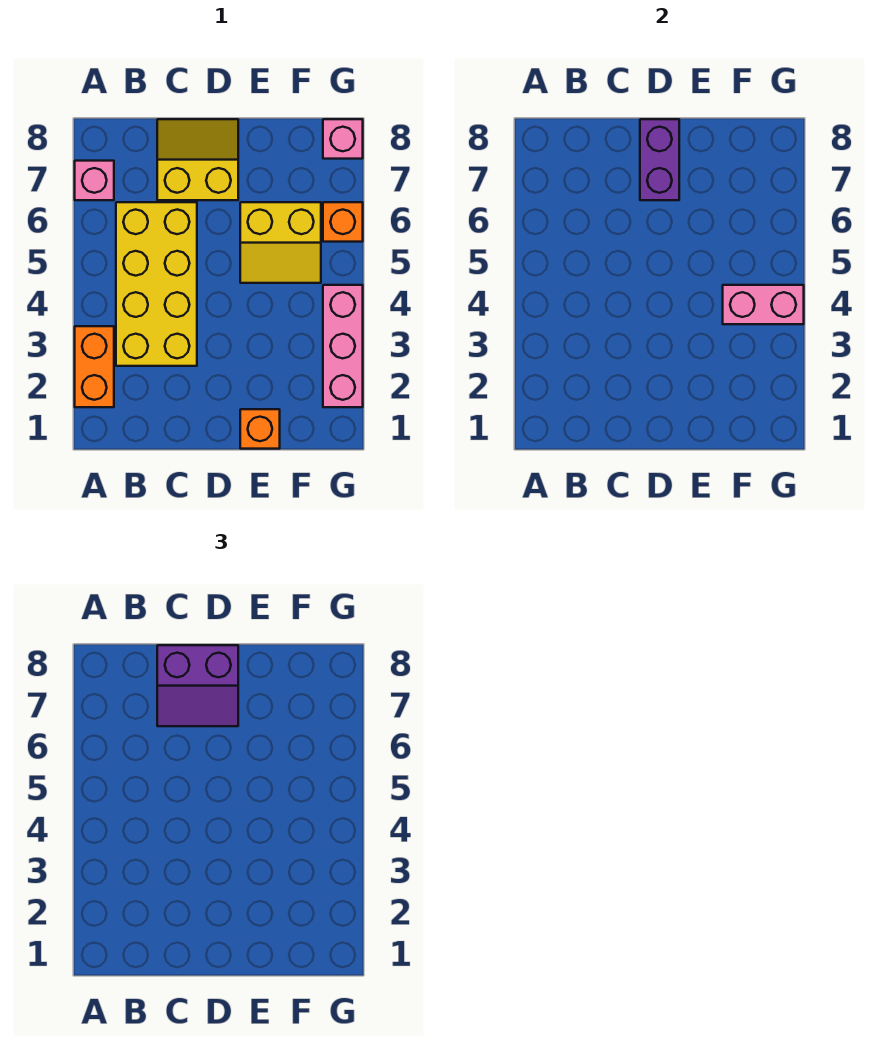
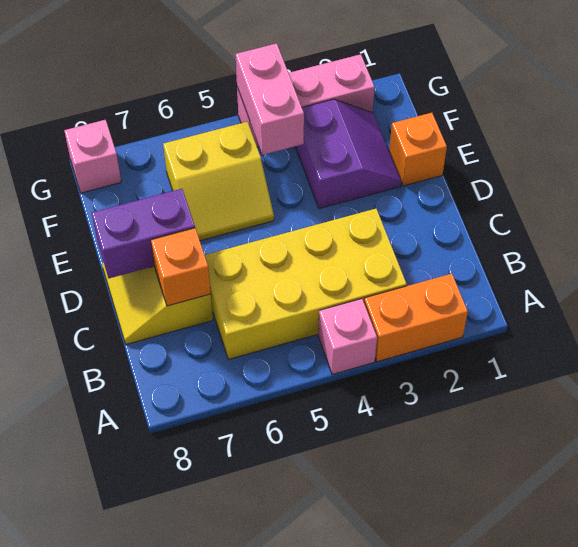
pink 1x1 brick [75,161,114,200] -> pink 1x1 brick moved to [318,299,377,374]
purple 2x2 slope [157,645,238,726] -> purple 2x2 slope moved to [295,99,401,209]
yellow 2x2 slope [240,202,321,283] -> yellow 2x2 slope turned to [163,122,274,241]
orange 1x1 brick [323,202,363,242] -> orange 1x1 brick moved to [151,228,211,306]

